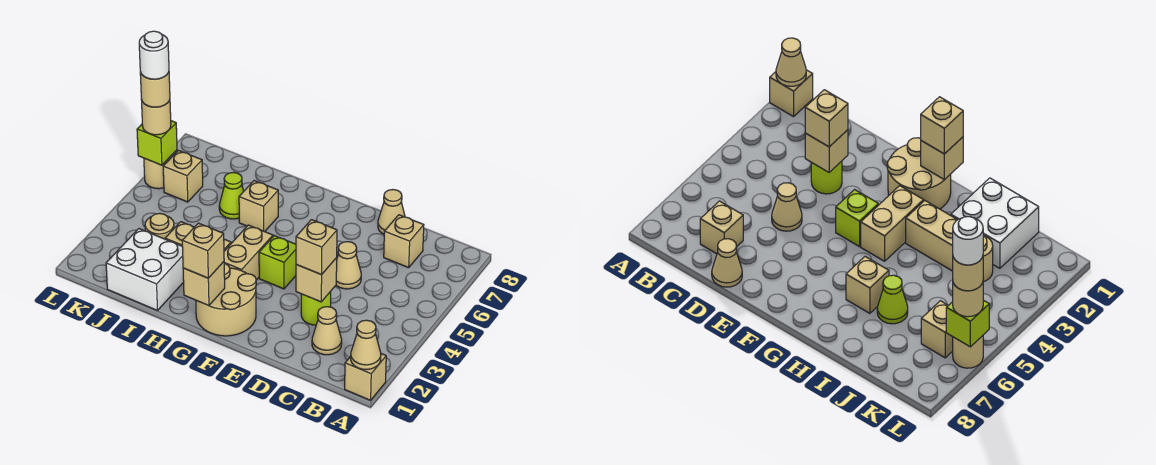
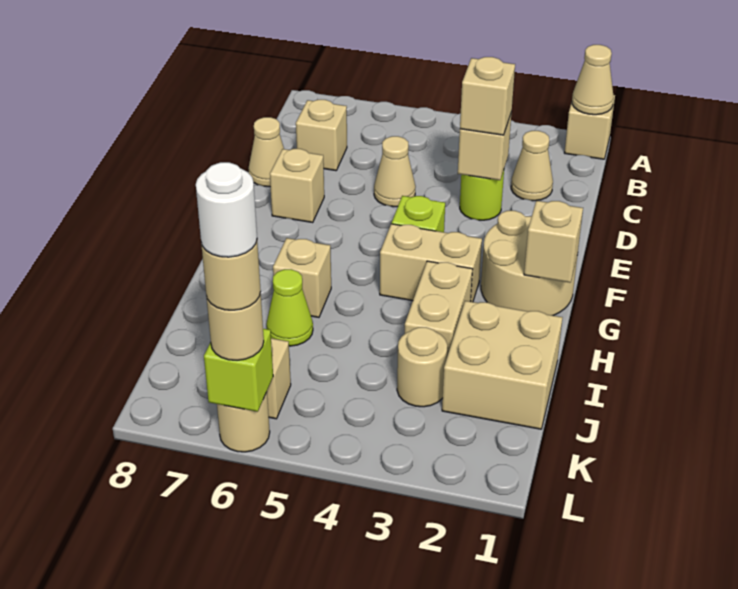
tan 1x1 brick [182,223,224,278] -> tan 1x1 brick moved to [270,149,324,222]
white 2x2 brick [106,229,184,311] -> tan 2x2 brick [442,301,563,429]

